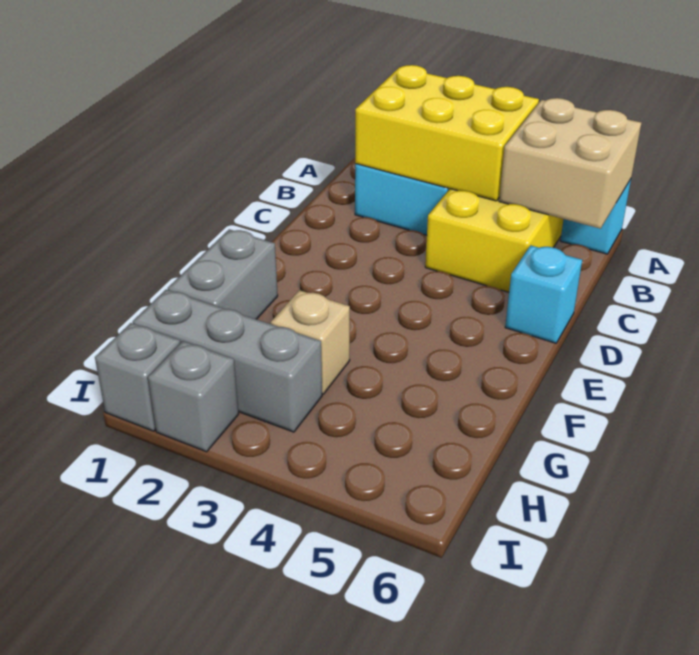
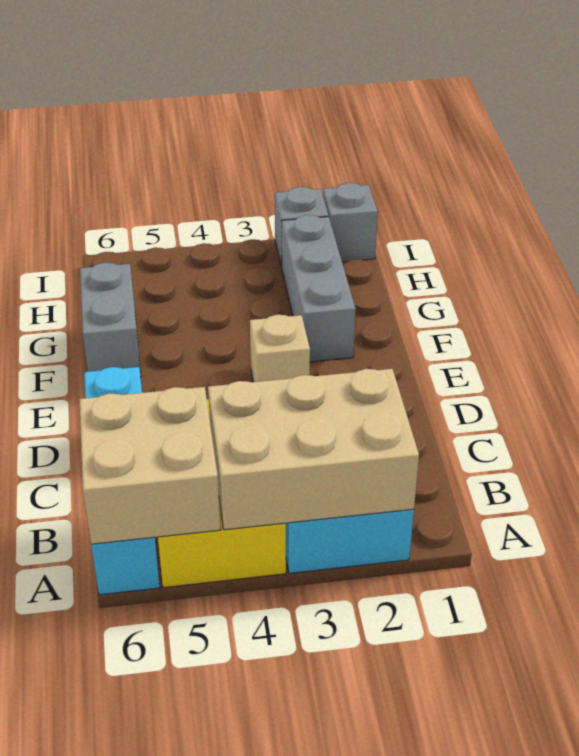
yellow 2x3 brick [355,65,539,201] -> tan 2x3 brick [208,369,419,530]
grey 1x2 brick [168,229,278,319] -> grey 1x2 brick moved to [80,262,141,378]
tan 1x1 brick [271,290,350,394] -> tan 1x1 brick moved to [250,315,310,382]
grey 1x3 brick [133,290,322,432] -> grey 1x3 brick turned to [282,215,356,362]

